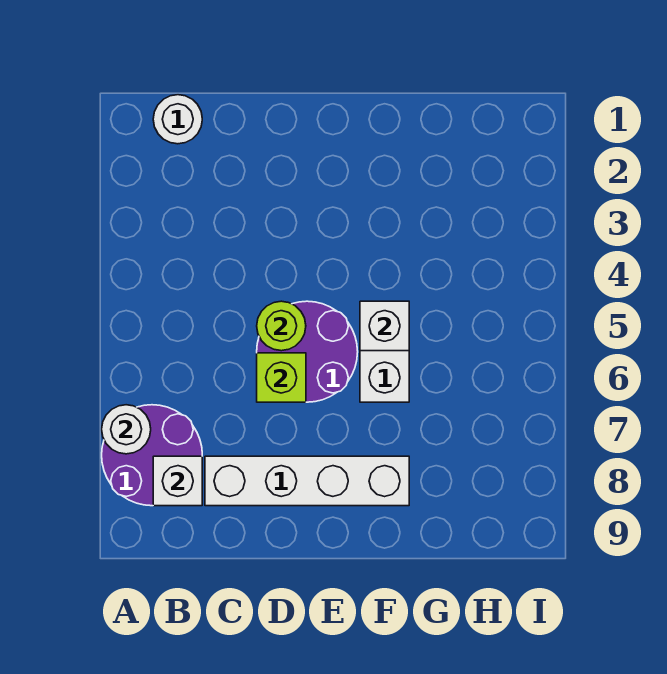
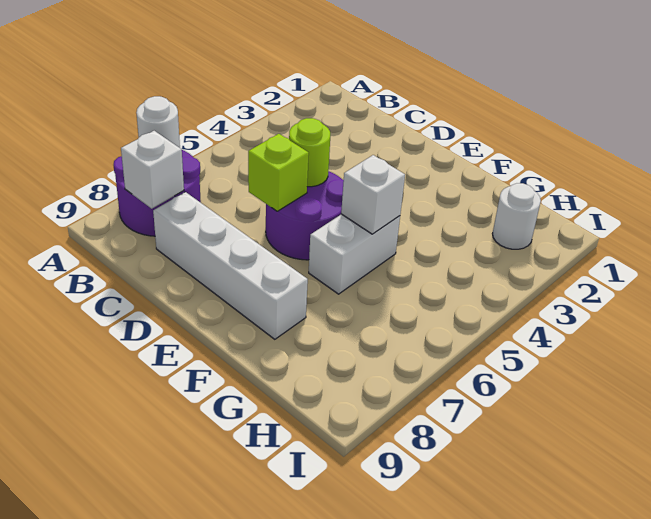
white 1x1 round brick [153,95,202,144] -> white 1x1 round brick moved to [492,183,541,249]

